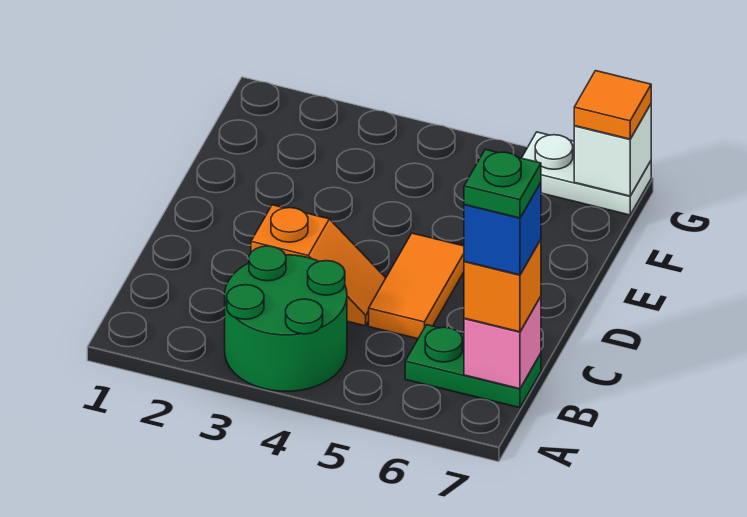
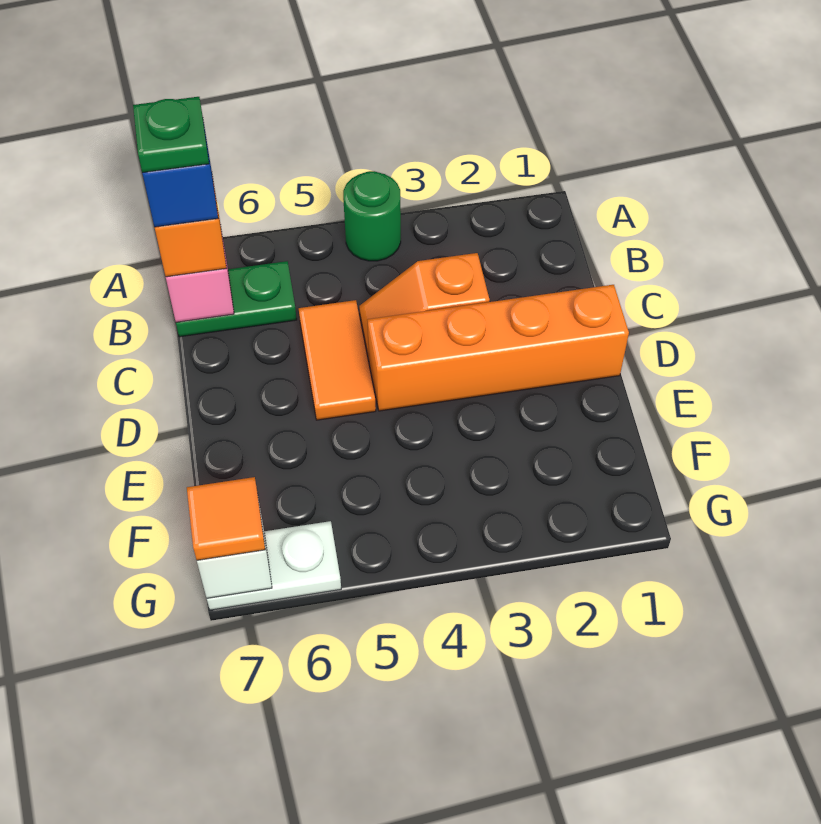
green 2x2 round brick [225,246,347,391] -> green 1x1 round brick [343,171,401,261]
none -> orange 1x4 brick [367,285,629,411]

